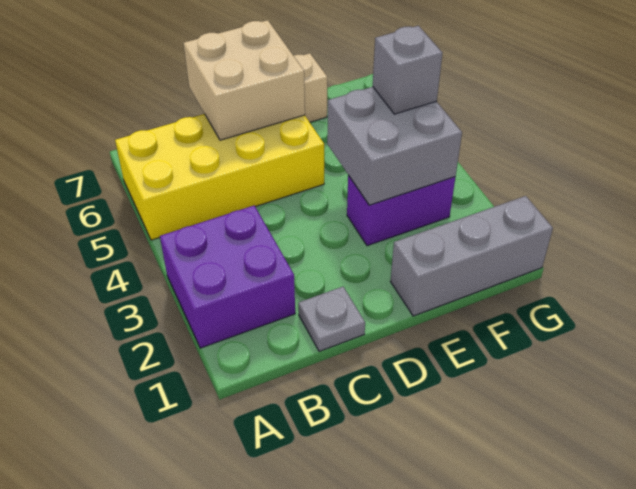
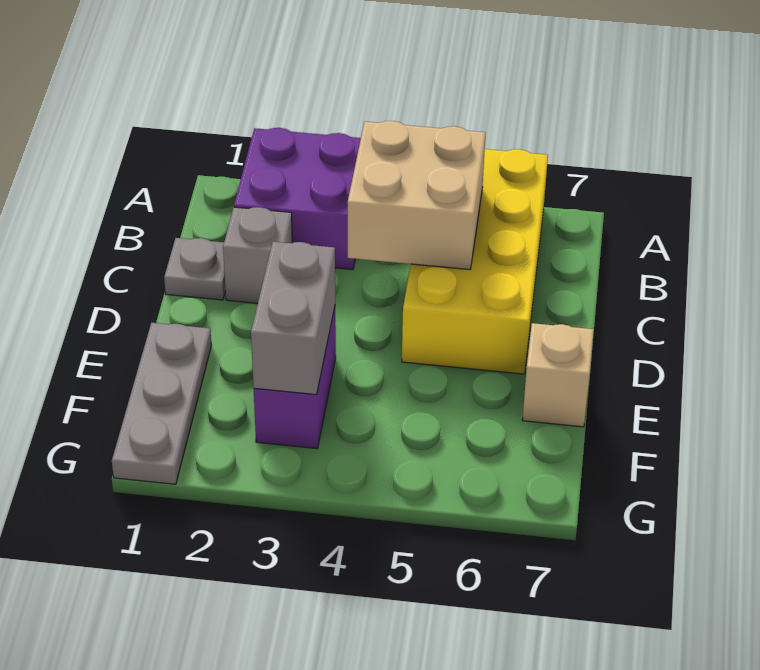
tan 2x2 brick [183,20,305,140] -> tan 2x2 brick moved to [348,121,485,270]
grey 1x3 brick [390,196,553,316] -> grey 1x3 plate [112,323,211,484]
grey 2x2 brick [327,87,462,205] -> grey 1x2 brick [251,242,335,395]
grey 1x1 brick [373,26,442,114] -> grey 1x1 brick moved to [223,207,292,303]

